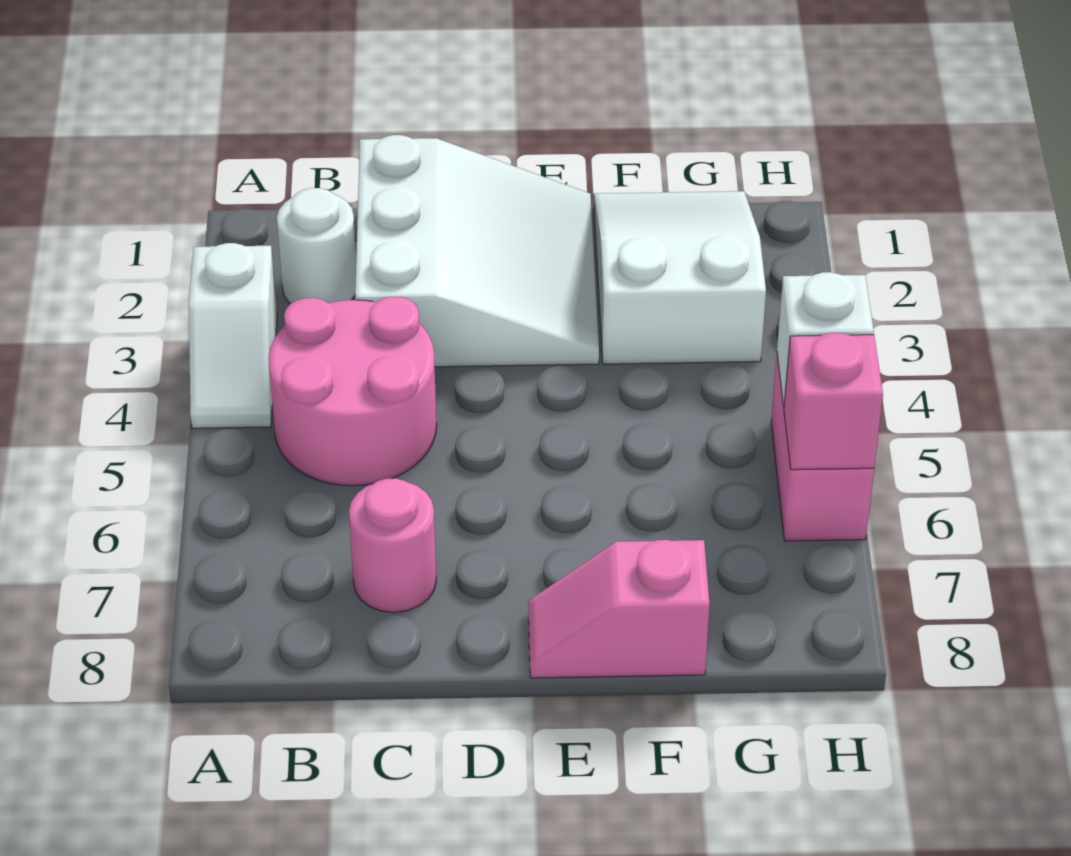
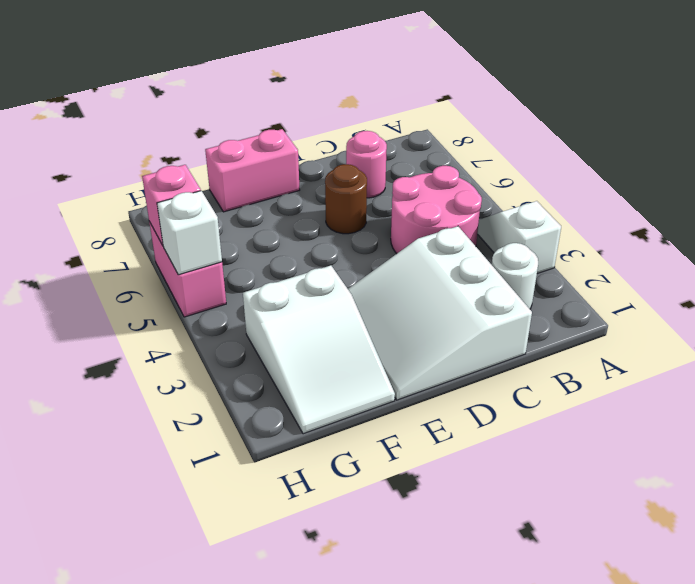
none -> brown 1x1 round brick [325,164,367,234]
pink 1x2 slope [529,540,710,678] -> pink 1x2 brick [205,129,300,212]

